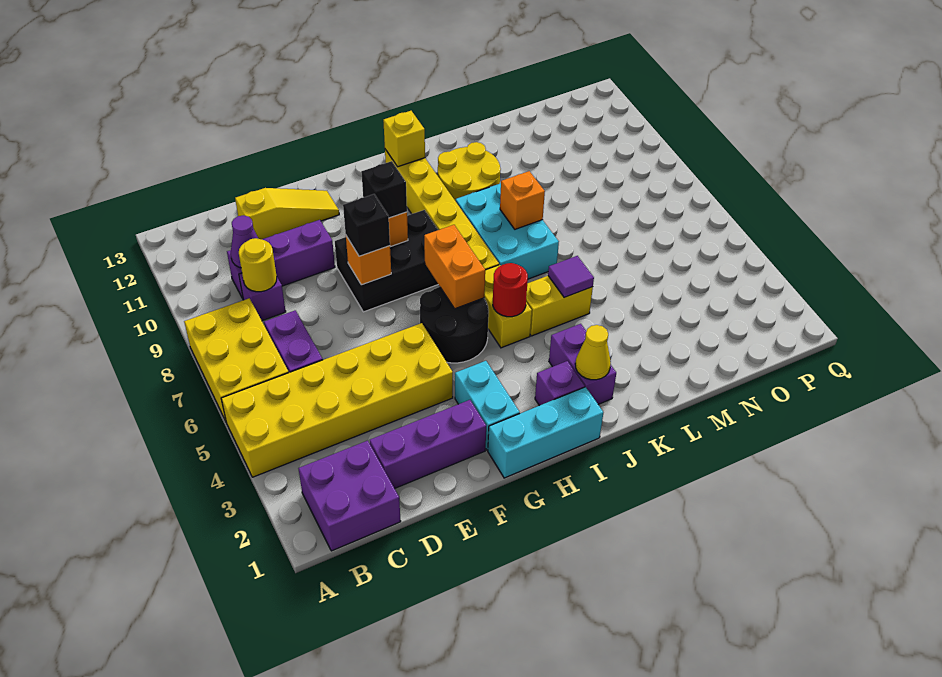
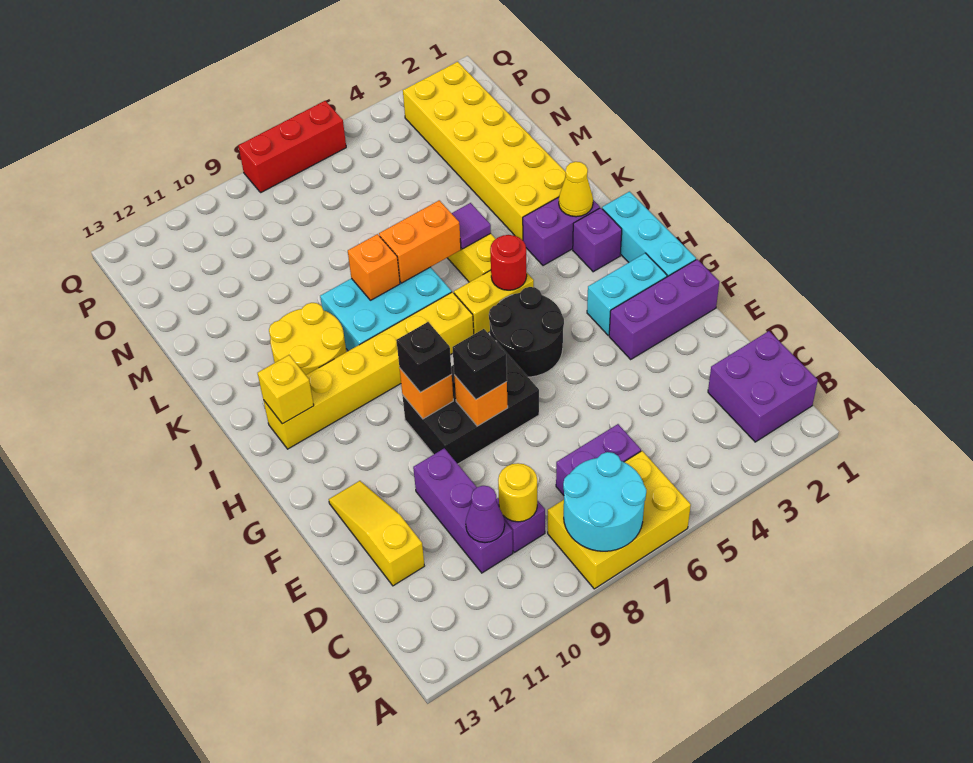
yellow 2x6 brick [221,323,453,477] -> yellow 2x6 brick moved to [403,62,566,240]
none -> cyan 2x2 round brick [563,452,646,551]
purple 1x3 brick [370,400,486,489] -> purple 1x3 brick turned to [609,259,719,359]
black 2x3 brick [335,210,438,312] -> black 2x3 brick turned to [402,341,539,464]
orange 1x2 brick [424,225,485,309] -> orange 1x2 brick moved to [379,200,461,283]
none -> red 1x3 brick [238,101,346,193]

